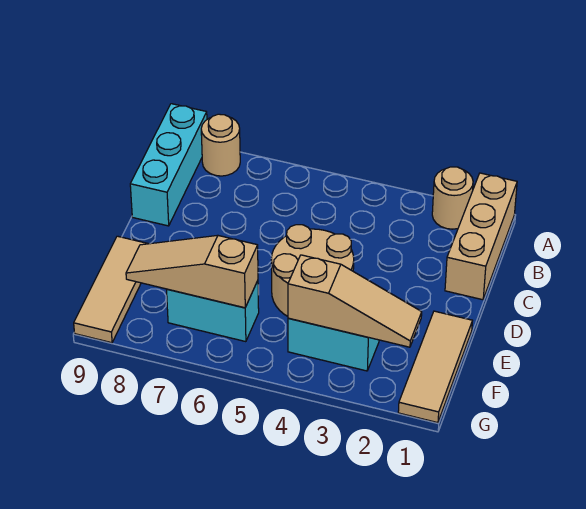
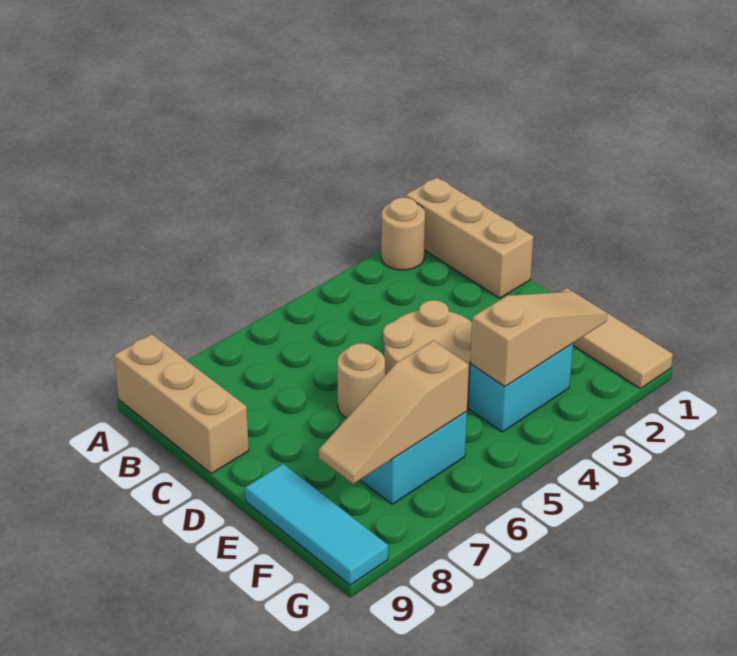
tan 1x1 round brick [201,114,240,176] -> tan 1x1 round brick moved to [337,343,385,418]
cyan 1x3 brick [130,104,207,226] -> tan 1x3 brick [114,334,249,473]
tan 1x3 tile [74,236,148,343] -> cyan 1x3 tile [245,464,388,585]

